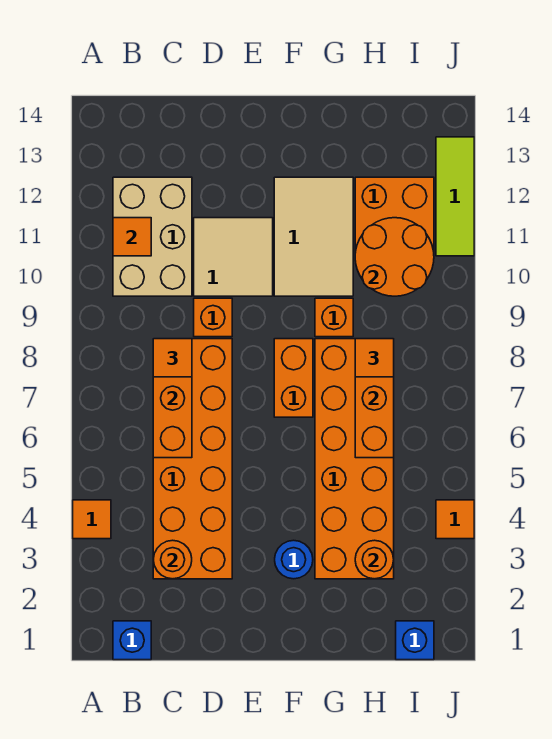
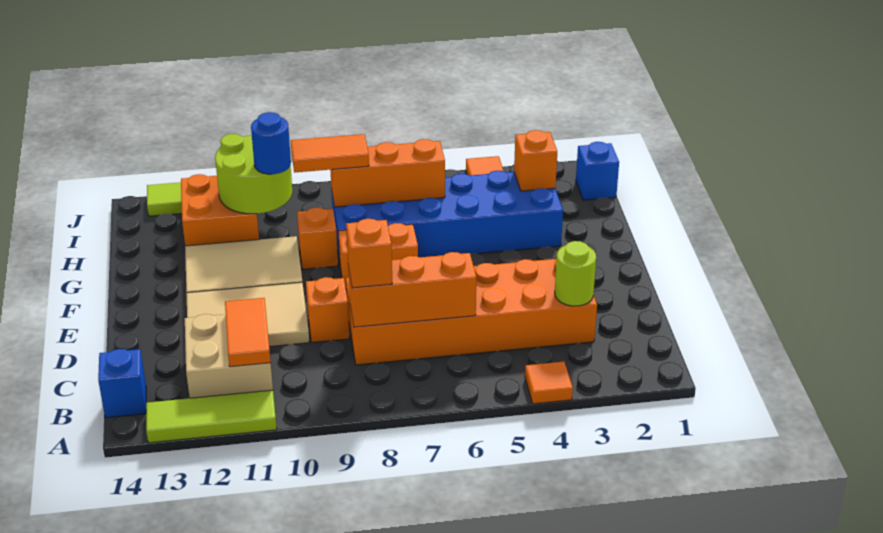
none -> lime 1x3 tile [146,390,277,443]
blue 1x1 brick [113,621,151,660] -> blue 1x1 brick moved to [98,349,146,418]
tan 2x3 brick [113,177,192,296] -> tan 2x2 brick [185,314,273,398]
orange 1x1 tile [113,218,151,256] -> orange 1x2 tile [225,298,271,367]
orange 1x1 round brick [153,540,192,579] -> lime 1x1 round brick [555,241,596,306]
orange 1x1 tile [153,339,192,377] -> orange 1x1 brick [346,219,392,288]
tan 2x2 tile [194,218,273,296] -> tan 2x3 tile [186,282,309,347]
blue 1x1 round brick [275,540,313,579] -> blue 1x1 round brick moved to [251,112,291,174]
orange 2x6 brick [315,339,394,579] -> blue 2x6 brick [331,171,563,263]
orange 1x1 round brick [355,540,394,579] -> orange 1x1 brick [514,130,557,191]
orange 1x1 tile [355,339,394,377] -> orange 1x2 tile [291,134,369,173]
orange 2x2 round brick [355,218,434,296] -> lime 2x2 round brick [215,134,292,214]

